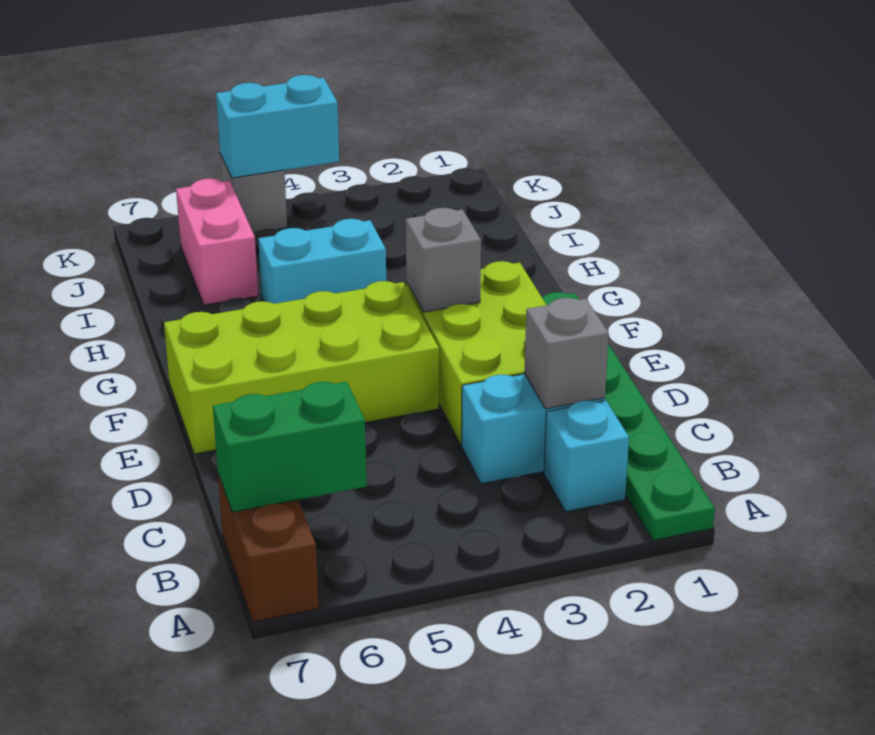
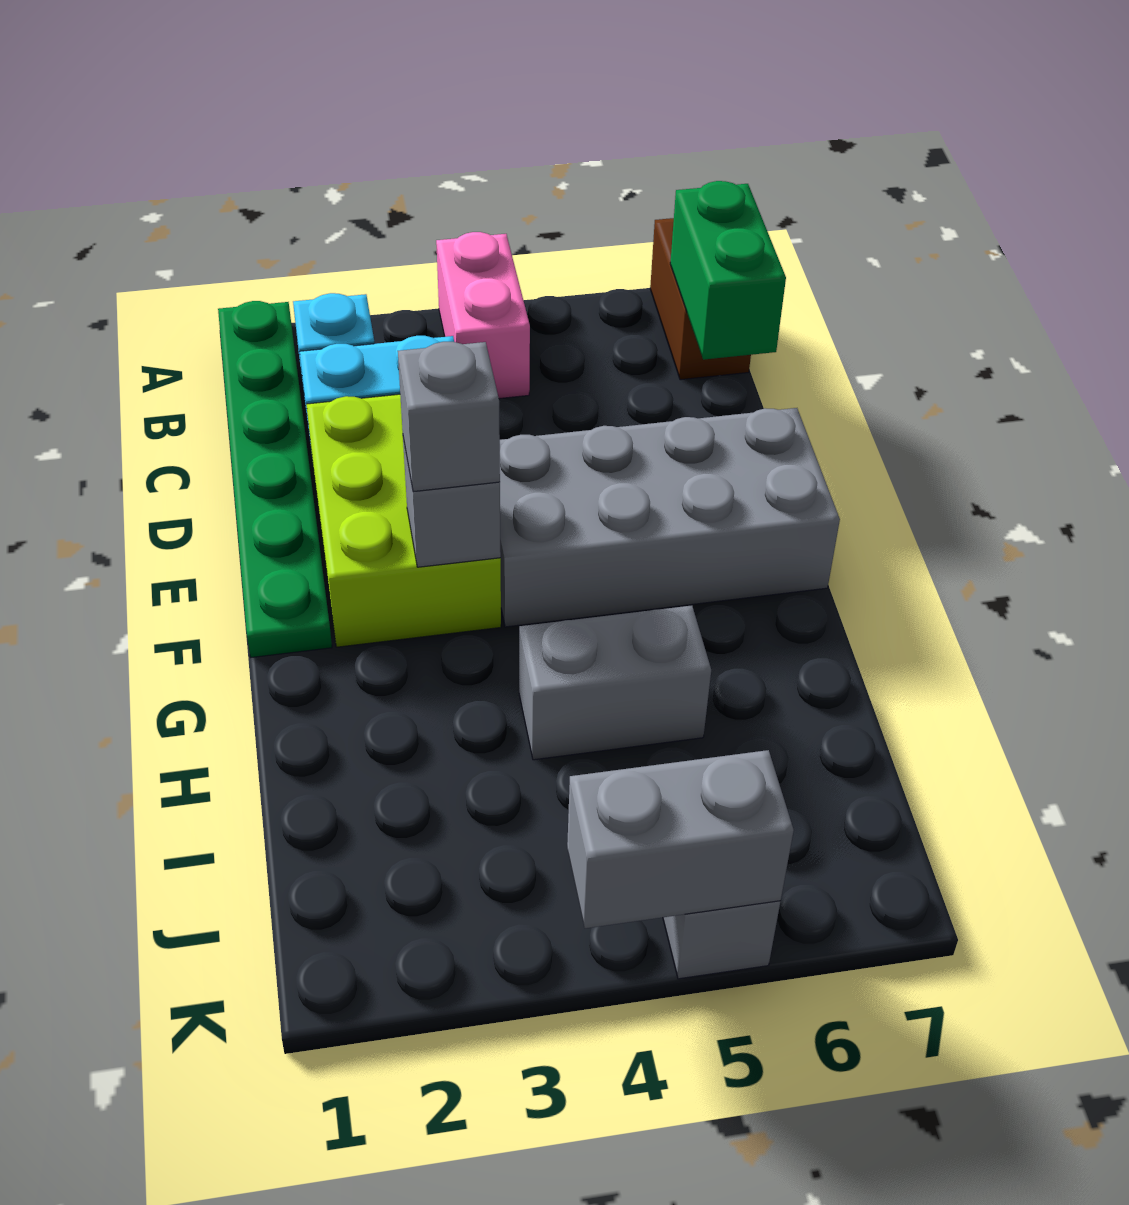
green 1x2 brick [213,382,367,512] -> green 1x2 brick turned to [670,181,786,360]
grey 1x1 brick [525,298,609,409] -> grey 1x1 brick moved to [398,342,500,492]
lime 2x4 brick [164,281,439,454] -> grey 2x4 brick [500,408,840,627]
cyan 1x2 brick [258,219,386,304] -> grey 1x2 brick [519,605,711,760]
pink 1x2 brick [176,179,258,305] -> pink 1x2 brick moved to [436,232,530,399]
cyan 1x2 brick [216,75,339,178] -> grey 1x2 brick [567,750,794,928]

